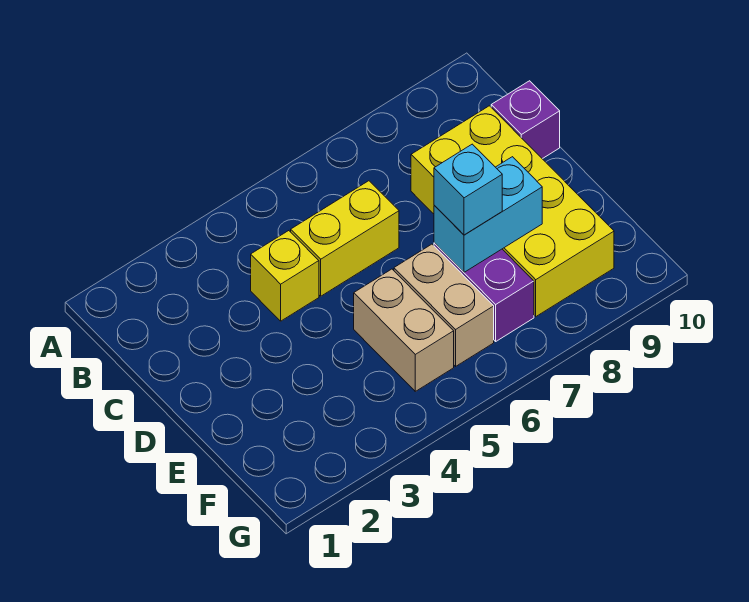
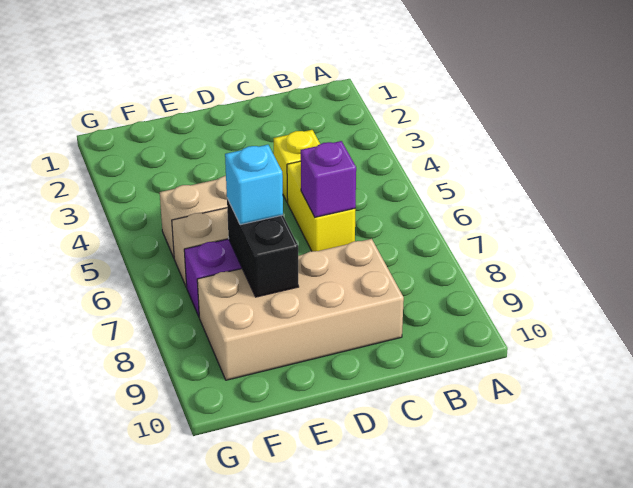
yellow 2x4 brick [411,106,614,317] -> tan 2x4 brick [197,239,404,380]
purple 1x1 brick [491,81,560,159] -> purple 1x1 brick moved to [301,141,356,217]
cyan 1x2 brick [434,157,542,272] -> black 1x2 brick [227,199,299,297]

